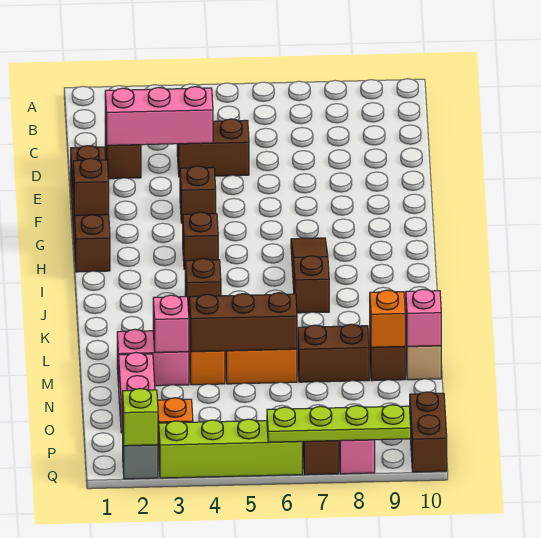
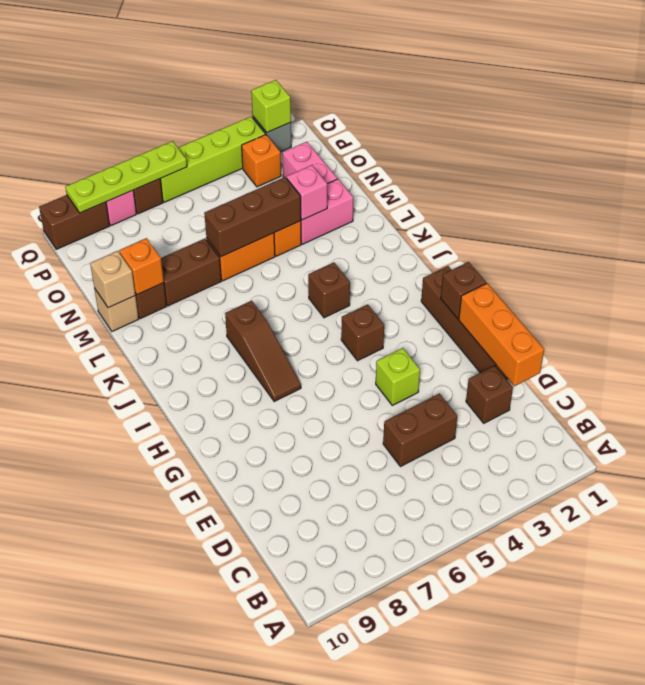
none -> orange 1x3 brick [459,283,544,386]
pink 1x3 brick [105,87,213,145] -> none
brown 1x1 brick [180,166,216,223] -> lime 1x1 brick [376,348,420,405]
pink 1x1 brick [406,289,441,346] -> tan 1x1 brick [90,251,135,308]
brown 1x2 brick [410,392,447,472] -> brown 1x2 brick turned to [39,195,109,249]

